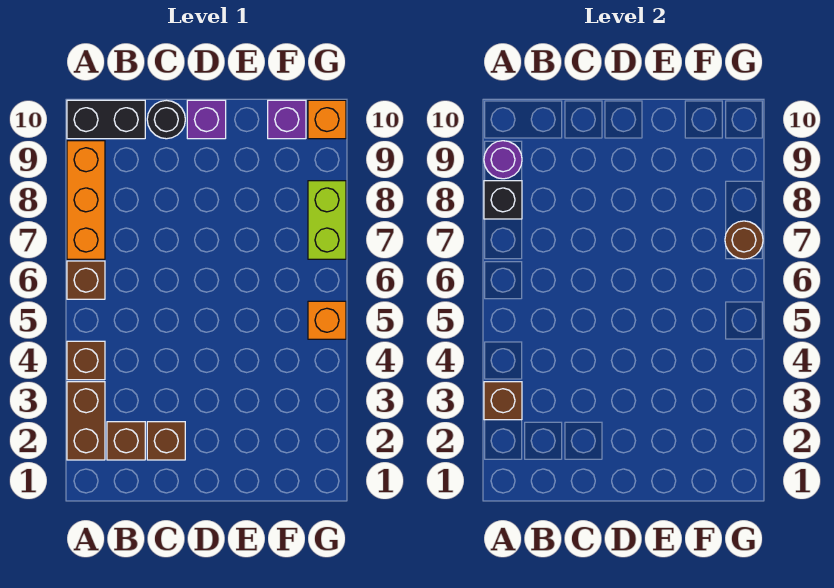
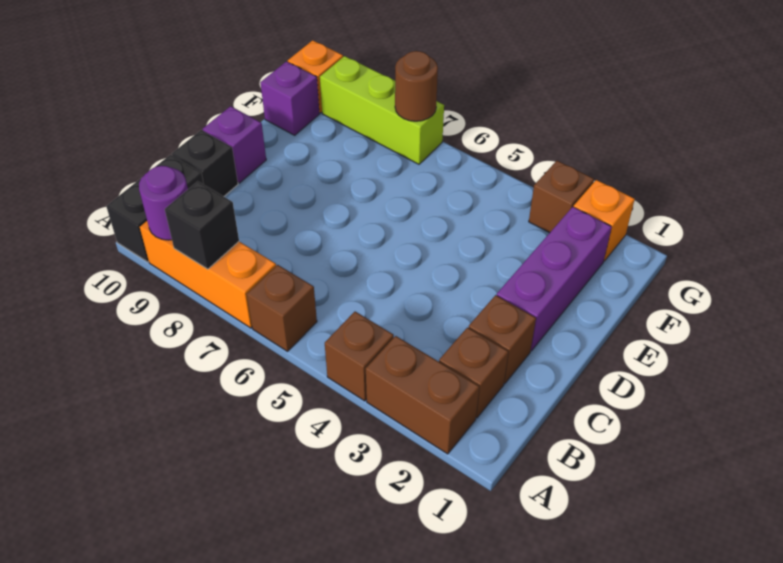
brown 1x1 brick [484,382,522,420] -> brown 1x1 brick moved to [529,161,594,233]
black 1x1 round brick [147,100,185,139] -> black 1x1 brick [172,130,238,196]
none -> purple 1x3 brick [497,207,612,351]
orange 1x1 brick [308,301,346,339] -> orange 1x1 brick moved to [574,180,635,261]
lime 1x2 brick [308,181,346,259] -> lime 1x3 brick [320,56,444,164]

